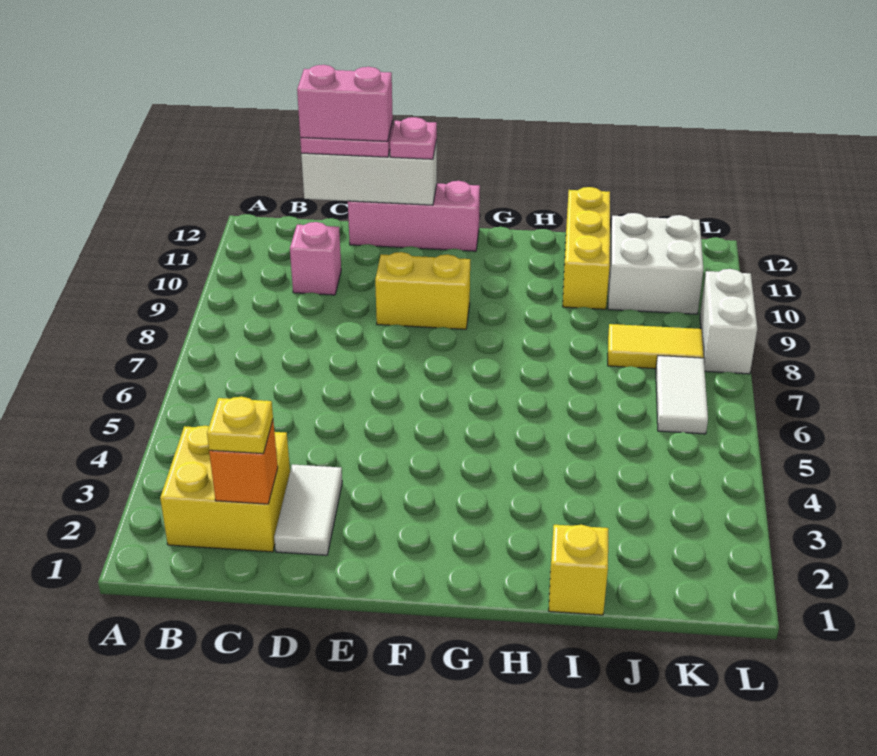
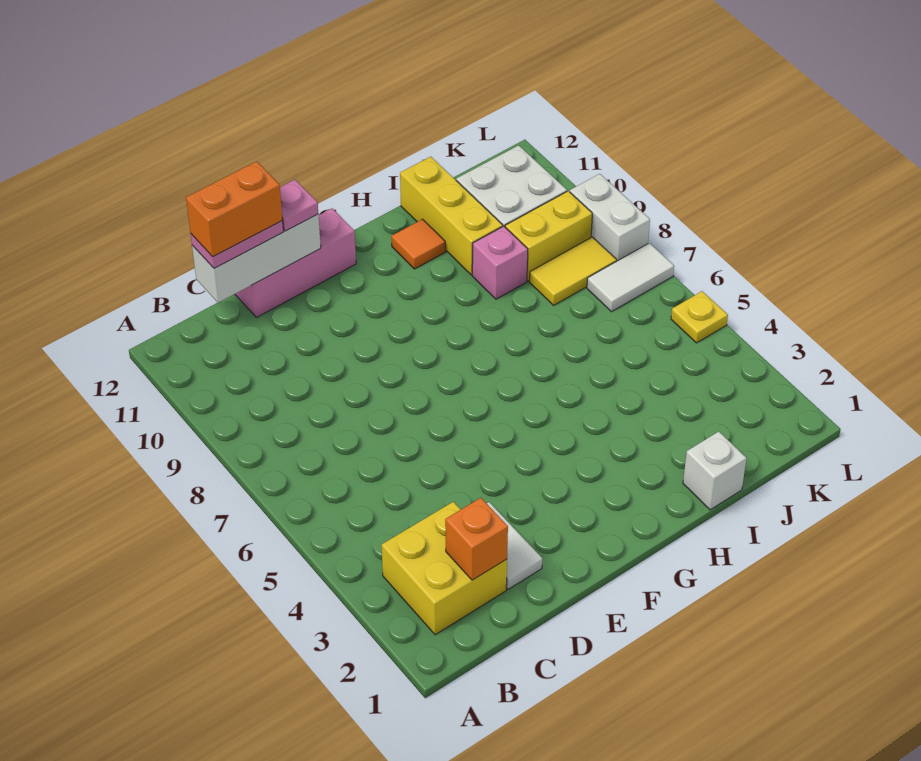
yellow 1x1 plate [207,397,273,454] -> yellow 1x1 plate moved to [671,291,728,343]
pink 1x1 brick [290,222,341,295] -> pink 1x1 brick moved to [472,226,528,299]
pink 1x2 brick [297,65,393,141] -> orange 1x2 brick [186,161,282,257]
yellow 1x2 brick [375,252,470,329] -> yellow 1x2 brick moved to [505,191,592,281]
none -> orange 1x1 tile [392,219,445,269]
yellow 1x1 brick [549,525,608,615] -> white 1x1 brick [683,432,747,510]
white 1x2 tile [656,356,708,434] -> white 1x2 tile turned to [587,243,674,312]

